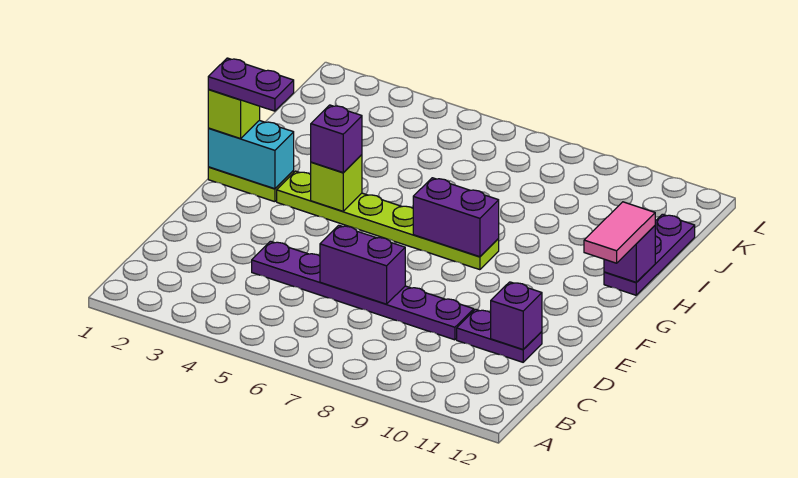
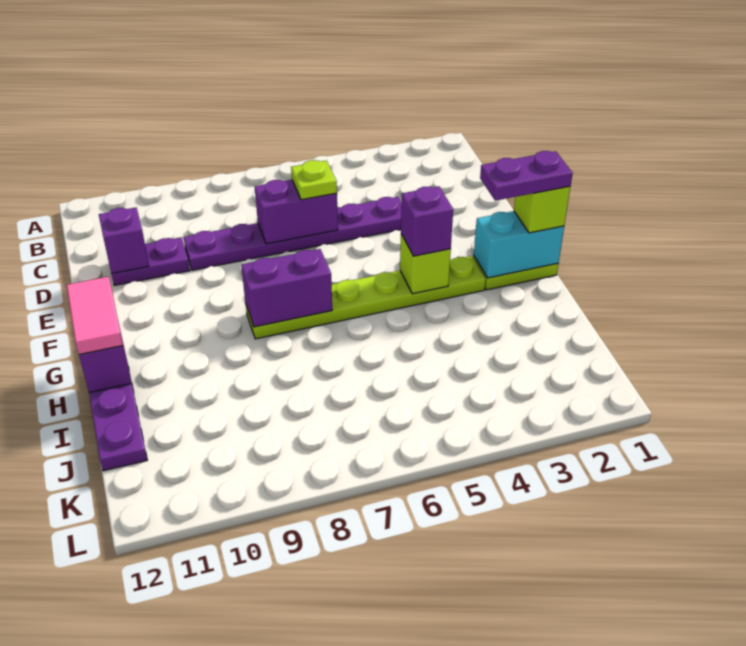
none -> lime 1x1 plate [291,160,337,200]

